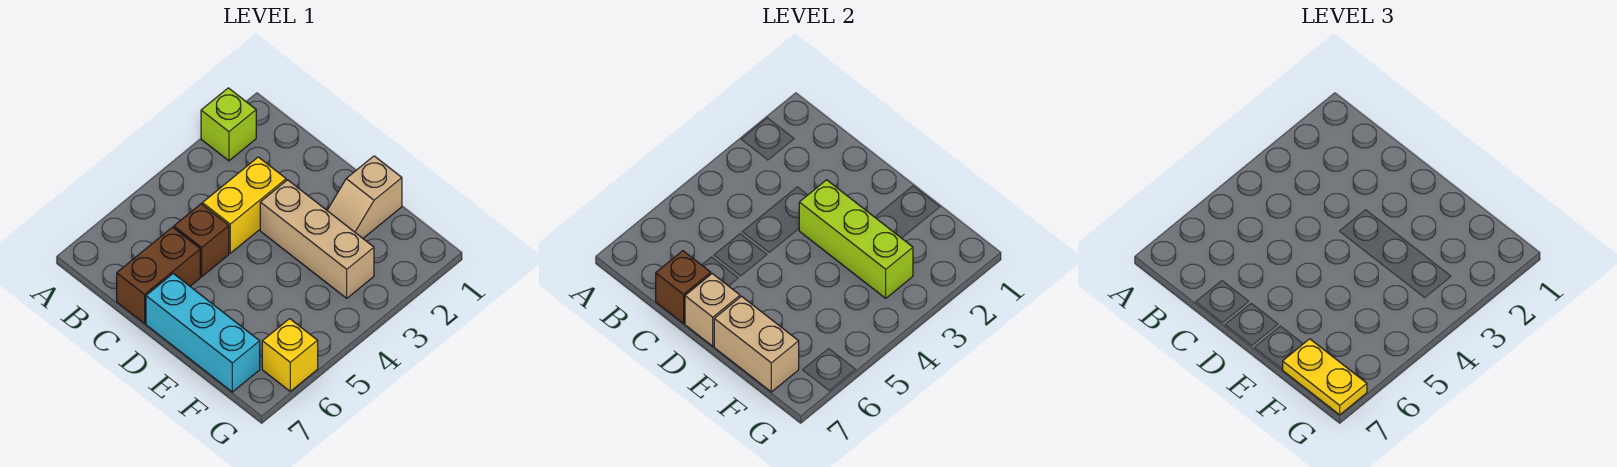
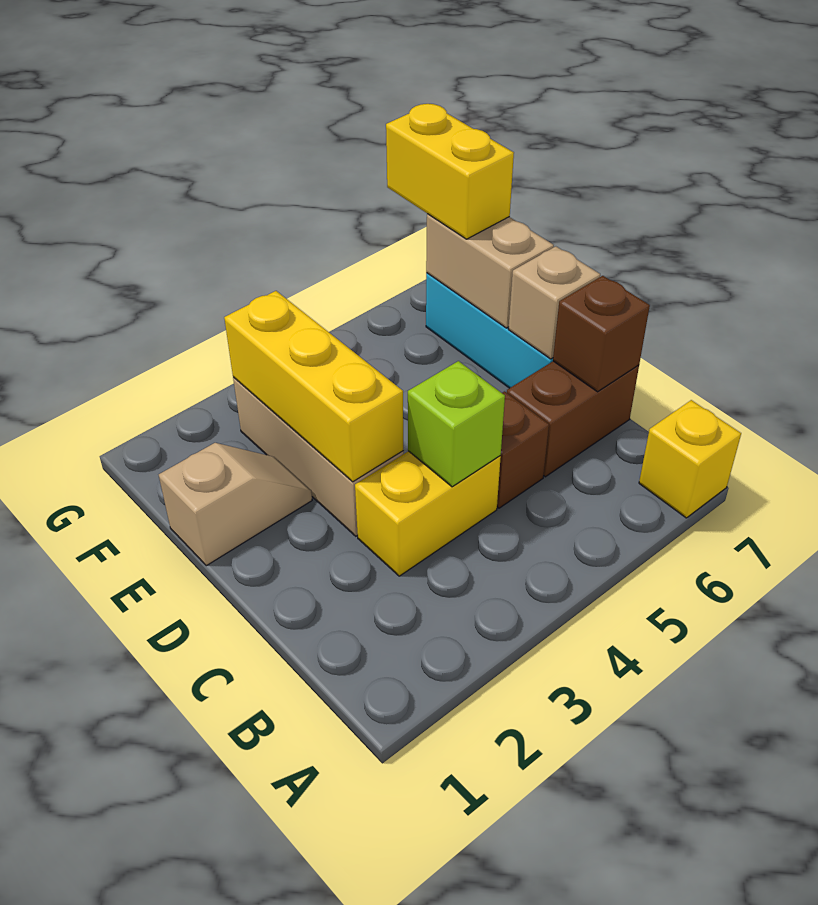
lime 1x1 brick [201,88,256,161] -> lime 1x1 brick moved to [408,361,505,487]
lime 1x3 brick [799,180,913,298] -> yellow 1x3 brick [224,291,403,482]
yellow 1x2 plate [1283,339,1367,415] -> yellow 1x2 brick [386,104,514,239]
yellow 1x1 brick [262,319,318,391] -> yellow 1x1 brick moved to [639,400,741,518]

